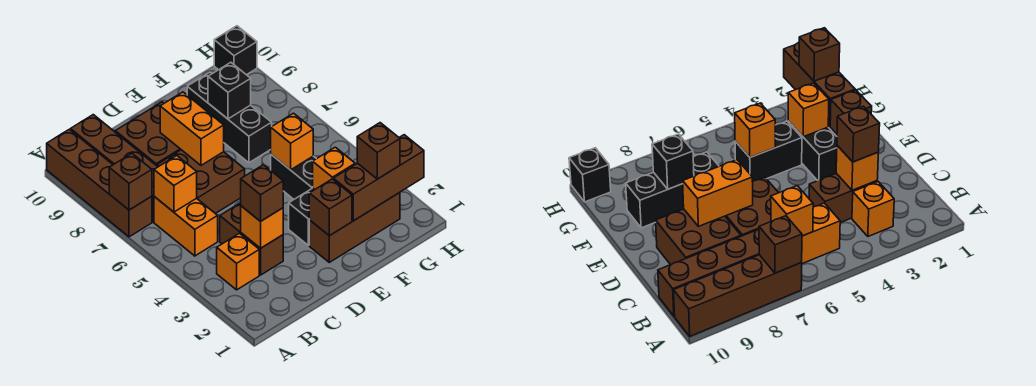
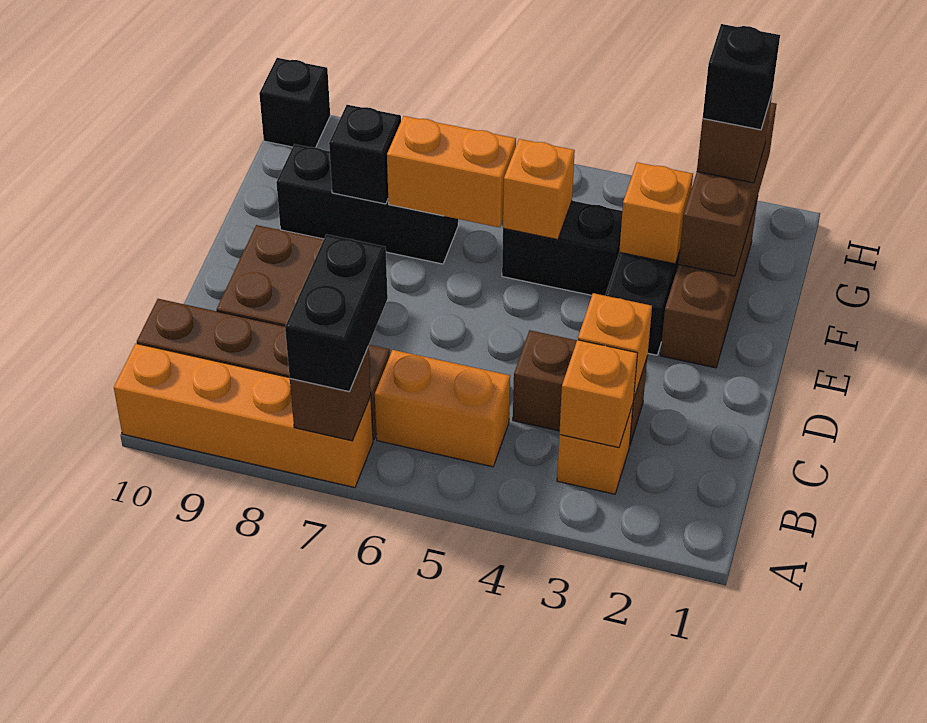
brown 1x4 brick [47,129,152,237] -> orange 1x4 brick [114,344,373,488]
none -> black 1x2 brick [285,234,388,392]
orange 1x1 brick [154,156,197,212] -> orange 1x1 brick moved to [559,340,638,448]
brown 1x1 brick [241,165,283,221] -> none
brown 2x2 brick [157,150,245,214] -> none
orange 1x2 brick [160,92,224,165] -> orange 1x2 brick moved to [387,116,516,228]
brown 1x1 brick [309,179,352,236] -> none
none -> black 1x1 brick [703,24,780,130]

